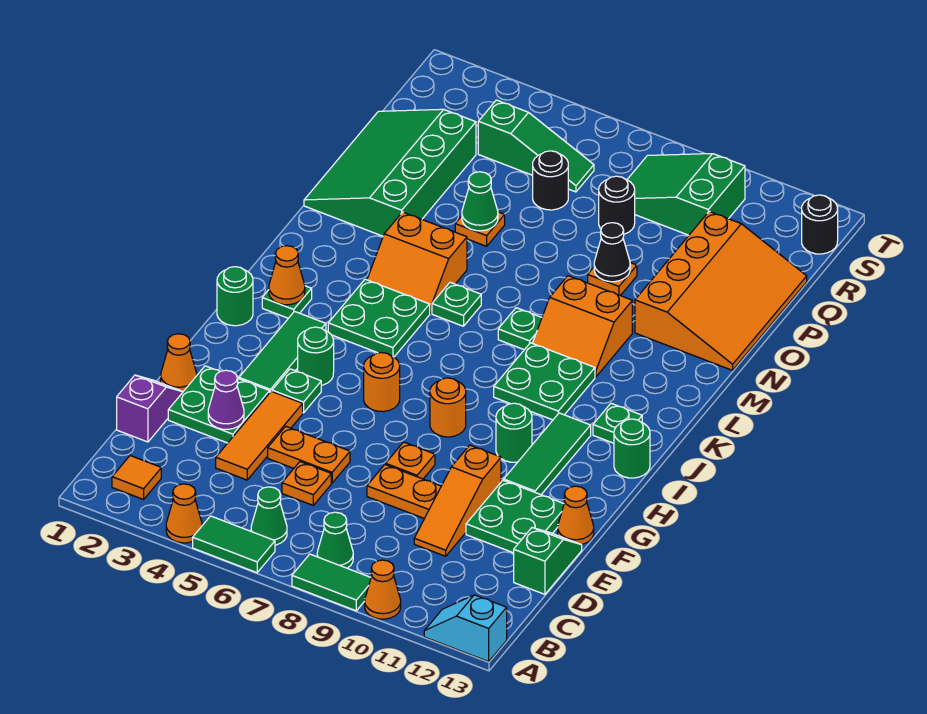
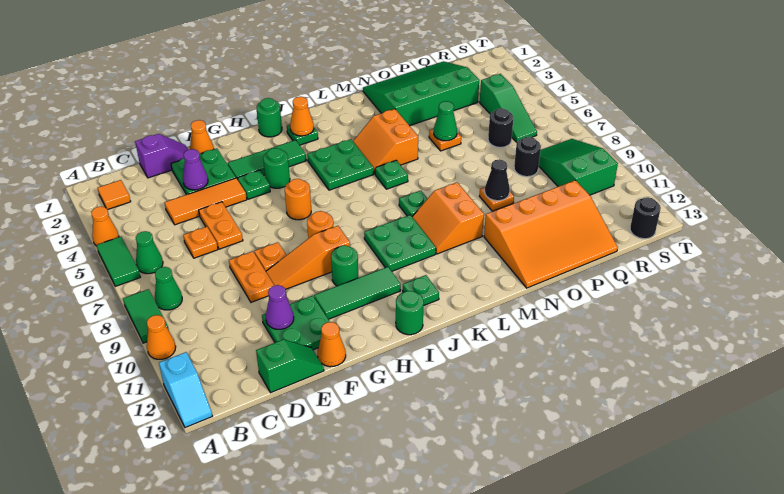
cyan 1x2 slope [424,595,507,662] -> cyan 1x2 slope turned to [159,352,212,428]
orange 1x3 slope [414,445,501,556] -> orange 1x3 slope moved to [266,226,350,290]
none -> purple 1x1 cone [266,285,294,329]

